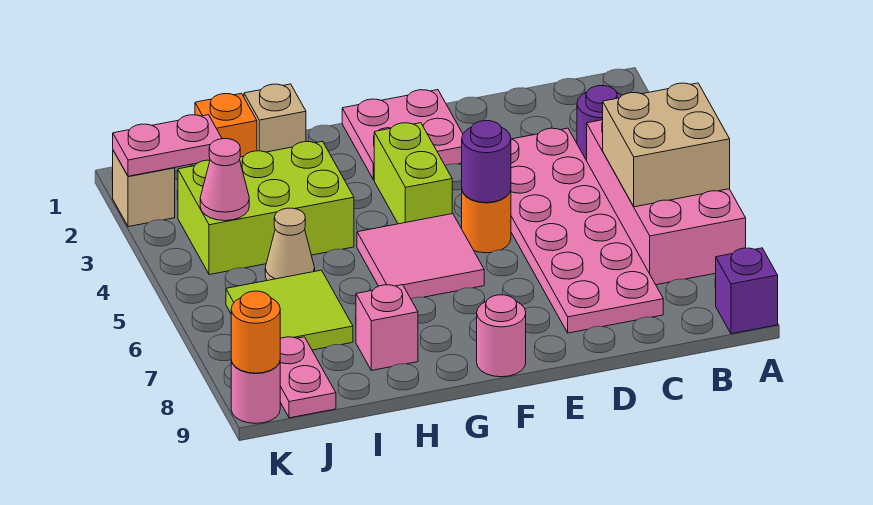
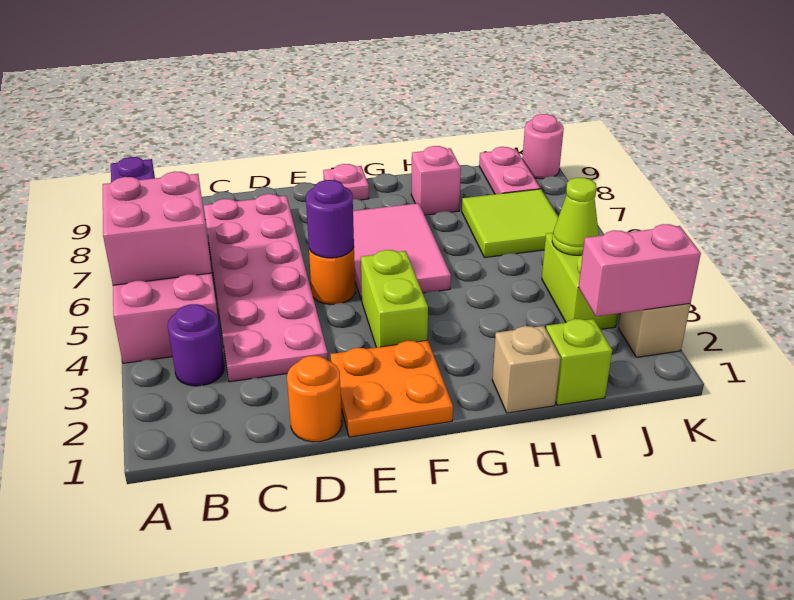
tan 2x2 brick [603,83,730,207] -> pink 2x2 brick [103,171,212,285]
pink 2x2 plate [342,90,463,180] -> orange 2x2 plate [330,340,453,437]
pink 2x2 tile [357,214,484,299] -> pink 2x3 tile [353,203,451,301]
pink 1x1 round brick [477,295,526,377] -> pink 1x1 plate [323,164,369,200]
lime 2x3 brick [178,141,354,275] -> lime 1x2 brick [542,233,618,329]
orange 1x1 brick [195,93,257,157] -> lime 1x1 brick [546,319,612,405]
tan 1x1 cone [265,208,315,281] -> none
pink 1x2 plate [113,115,222,176] -> pink 1x2 brick [579,224,701,316]
pink 1x1 cone [200,139,249,221] -> lime 1x1 cone [552,178,599,255]
orange 1x1 round brick [231,291,280,373] -> orange 1x1 round brick moved to [287,356,342,442]

